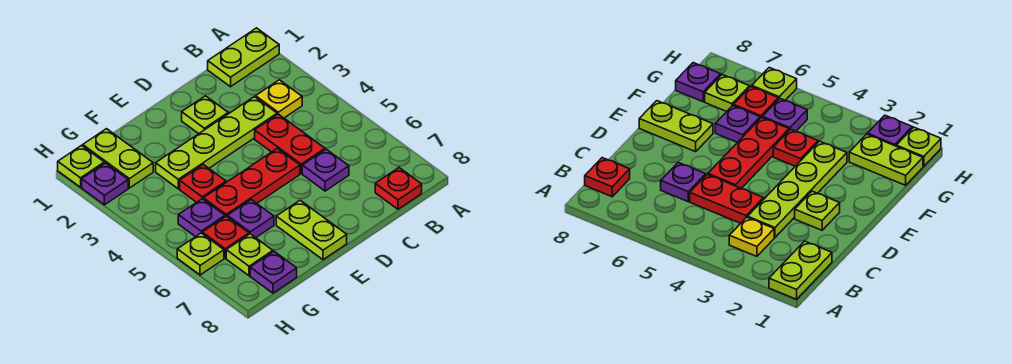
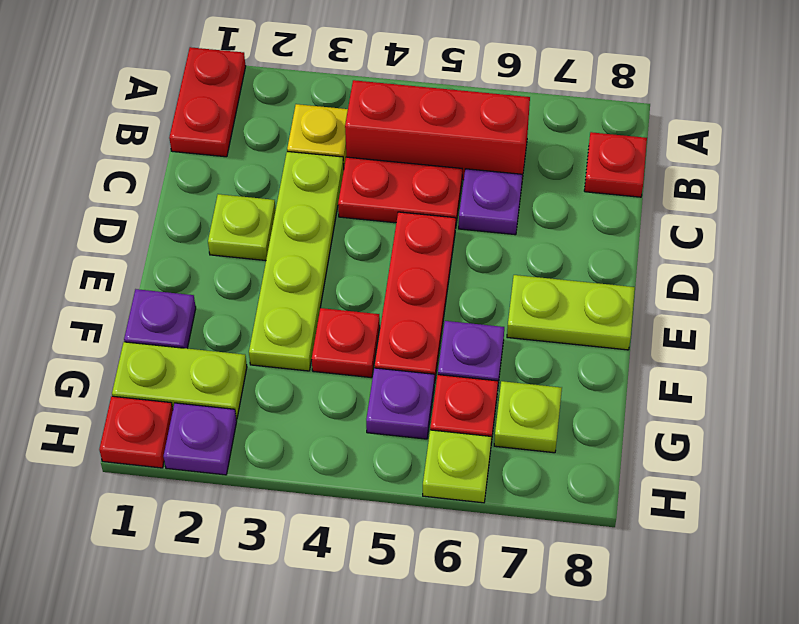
lime 1x2 plate [208,28,279,87] -> red 1x2 plate [169,47,246,157]
none -> red 1x3 brick [345,80,530,180]
purple 1x1 plate [250,252,297,293] -> purple 1x1 plate moved to [124,289,196,348]
lime 1x1 plate [58,146,104,187] -> red 1x1 plate [99,396,173,468]

